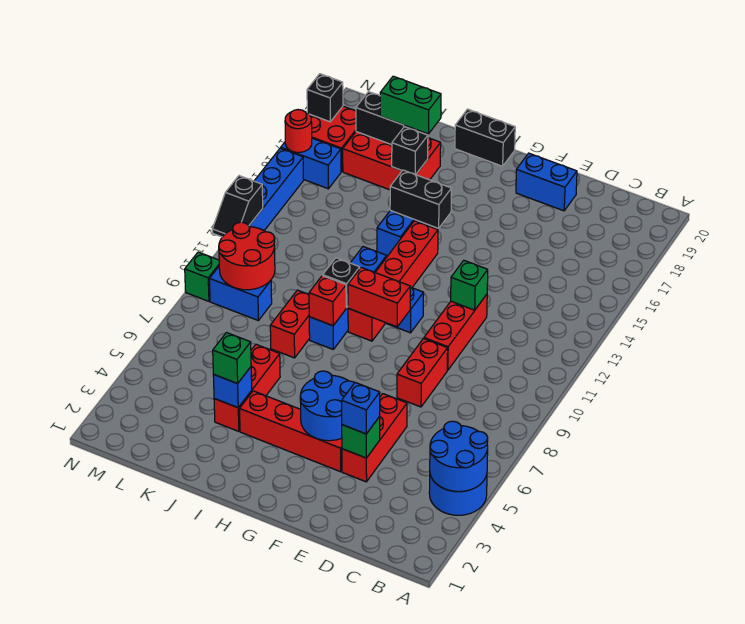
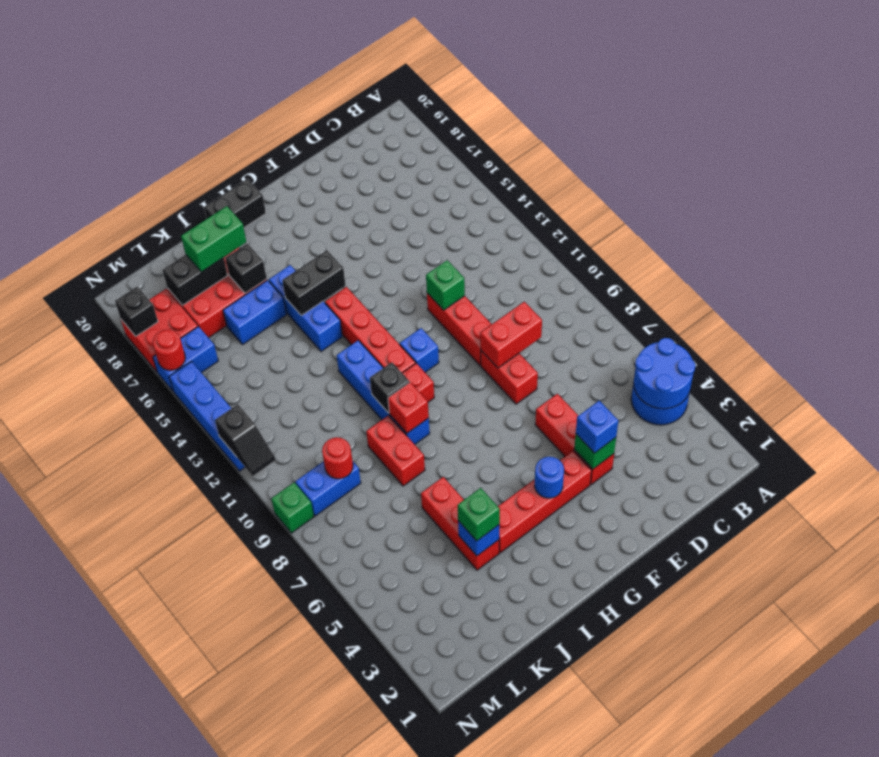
blue 1x2 brick [516,153,577,211] -> blue 1x2 brick moved to [223,280,287,345]
blue 2x2 round brick [300,371,354,441] -> blue 1x1 round brick [535,457,564,498]
red 1x2 brick [348,267,410,327] -> red 1x2 brick moved to [480,302,542,368]
red 2x2 round brick [219,222,275,290] -> red 1x1 round brick [322,437,353,479]

